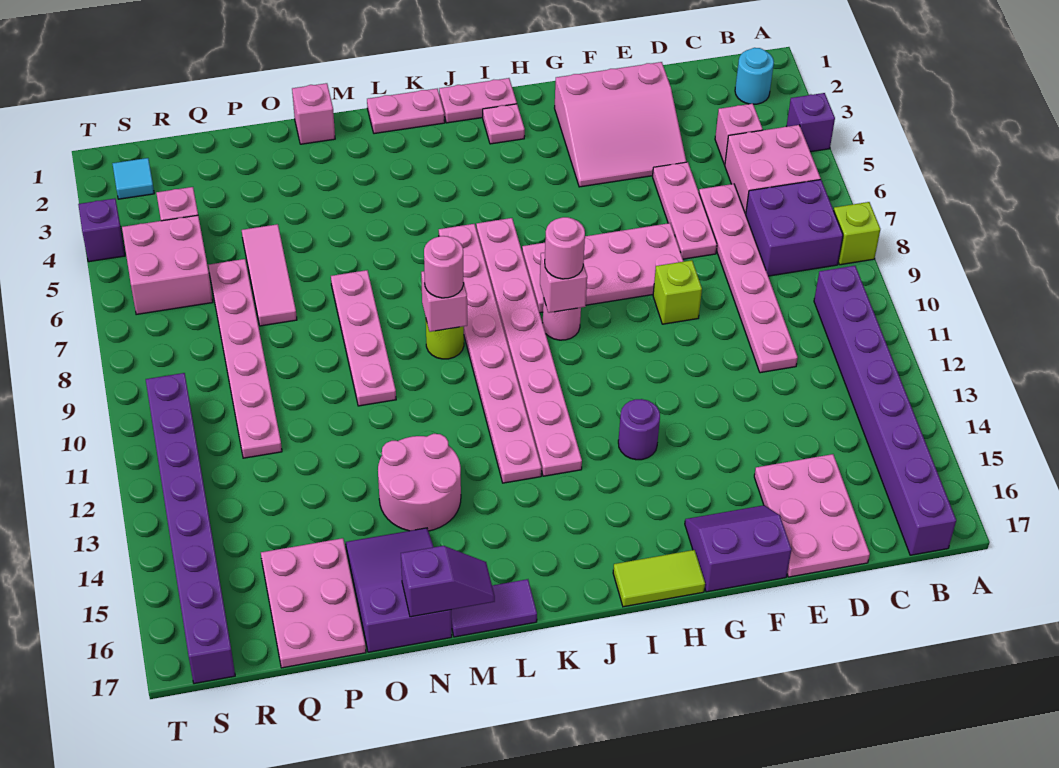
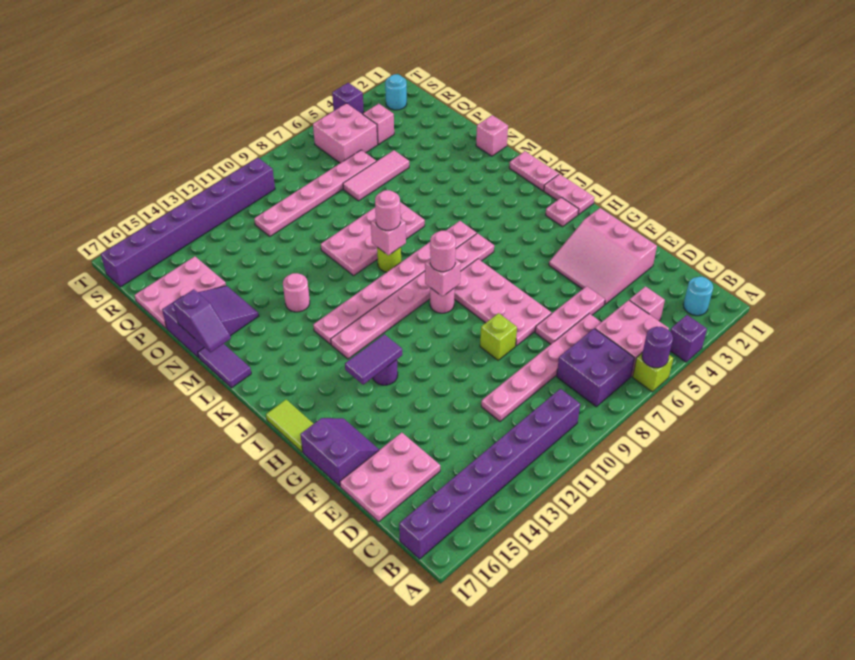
none -> purple 1x1 round brick [642,327,673,368]
lime 1x1 brick [834,202,880,265] -> lime 1x1 brick moved to [633,353,673,392]
none -> purple 1x2 tile [345,334,402,385]
pink 2x2 round brick [378,434,461,531] -> pink 1x1 round brick [283,273,310,312]
pink 1x4 plate [331,270,396,406] -> pink 2x4 plate [321,202,425,276]
cyan 1x1 tile [112,158,154,199] -> cyan 1x1 round brick [385,74,407,110]

